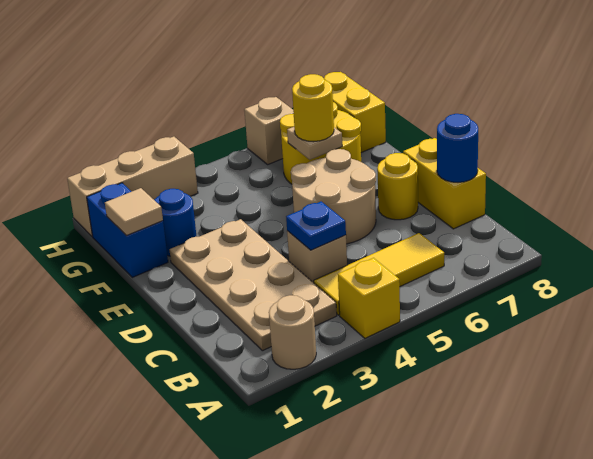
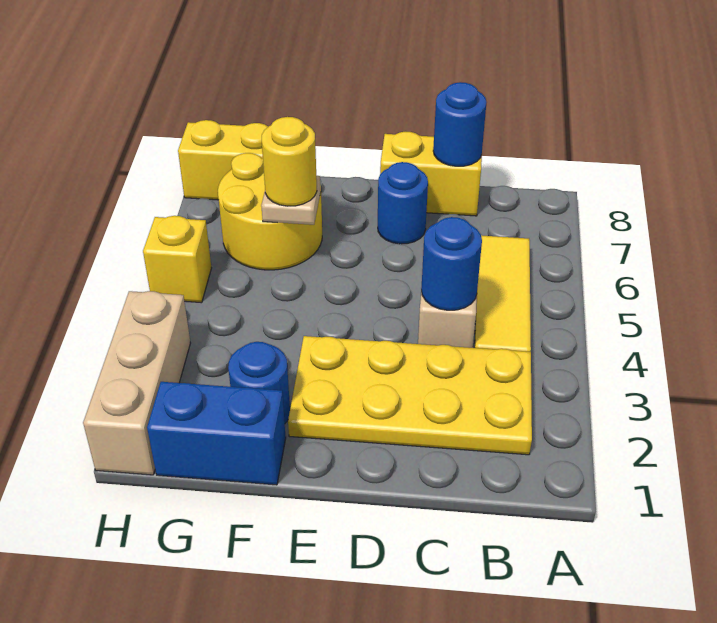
tan 1x1 round brick [269,295,316,369] -> none
yellow 1x1 brick [338,258,400,338] -> yellow 1x1 brick moved to [143,216,211,303]
tan 2x4 plate [170,219,337,351] -> yellow 2x4 plate [288,336,532,455]
blue 1x1 plate [286,201,346,250] -> blue 1x1 round brick [421,217,482,310]
tan 2x2 round brick [291,149,376,244] -> none
yellow 1x1 round brick [377,153,418,220] -> blue 1x1 round brick [378,162,428,244]
tan 1x1 tile [105,188,163,236] -> none
tan 1x1 brick [244,97,294,164] -> none

